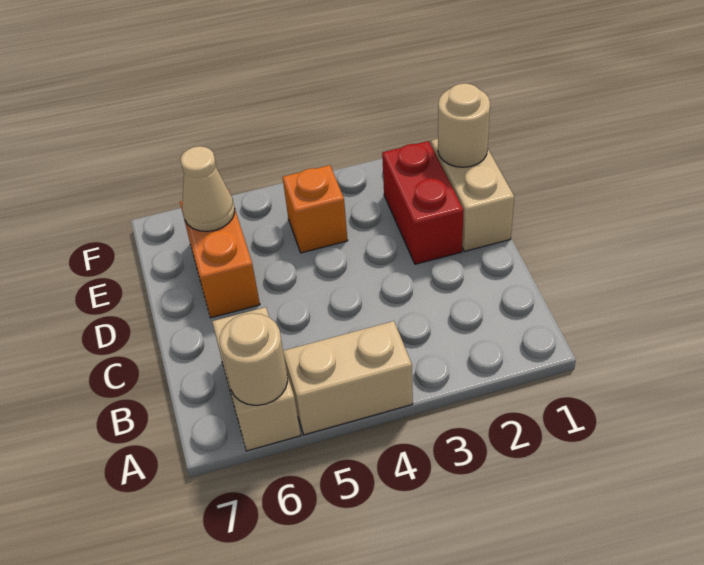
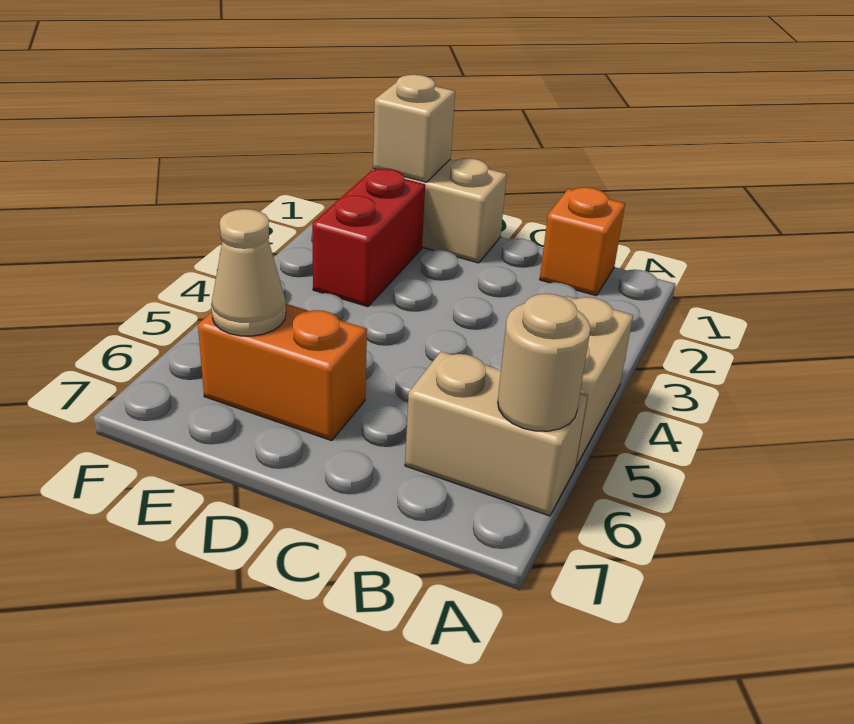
red 1x2 brick [382,141,464,264] -> red 1x2 brick turned to [312,169,425,307]
tan 1x1 round brick [438,83,490,167] -> tan 1x1 brick [373,75,455,182]
orange 1x1 brick [283,165,348,253] -> orange 1x1 brick moved to [540,187,625,296]

